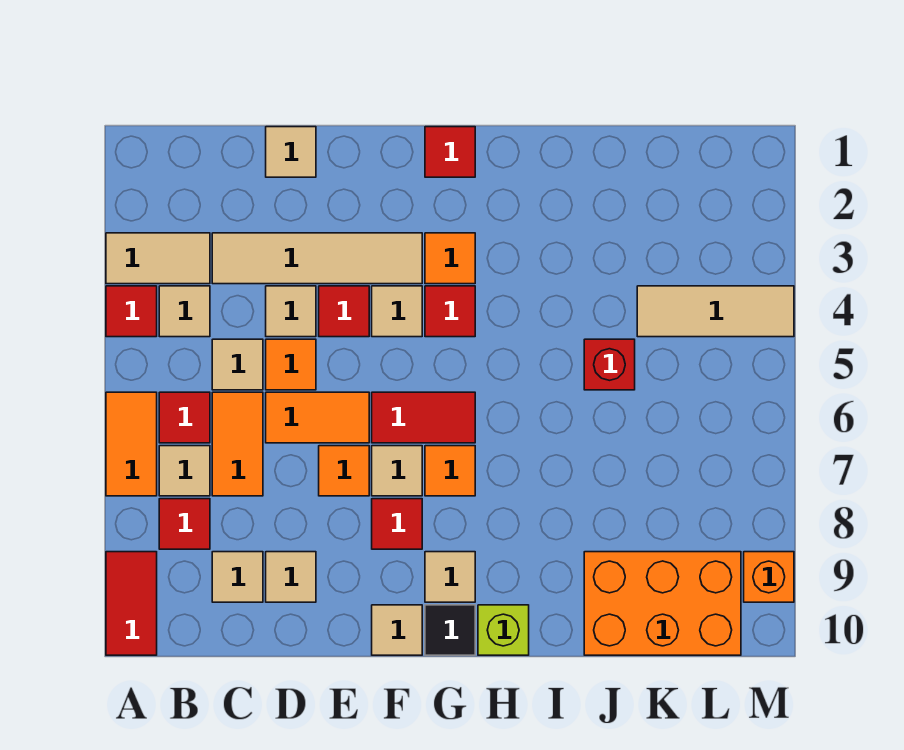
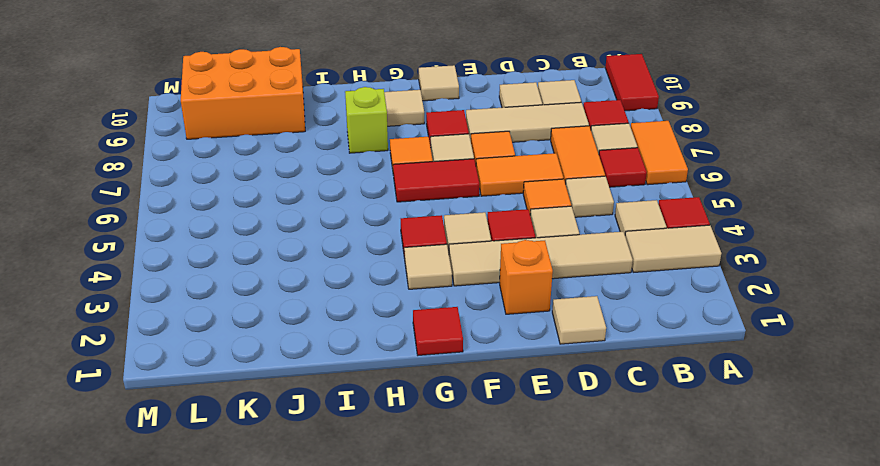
orange 1x1 tile [425,233,475,284] -> tan 1x1 tile [404,244,452,289]
black 1x1 tile [425,605,475,655] -> none
lime 1x1 brick [478,605,529,655] -> lime 1x1 brick moved to [345,87,388,153]
red 1x1 brick [584,339,635,390] -> none
tan 1x3 tile [637,286,794,337] -> tan 1x3 tile moved to [466,102,589,142]
orange 1x1 brick [744,552,794,602] -> orange 1x1 brick moved to [500,240,553,314]

